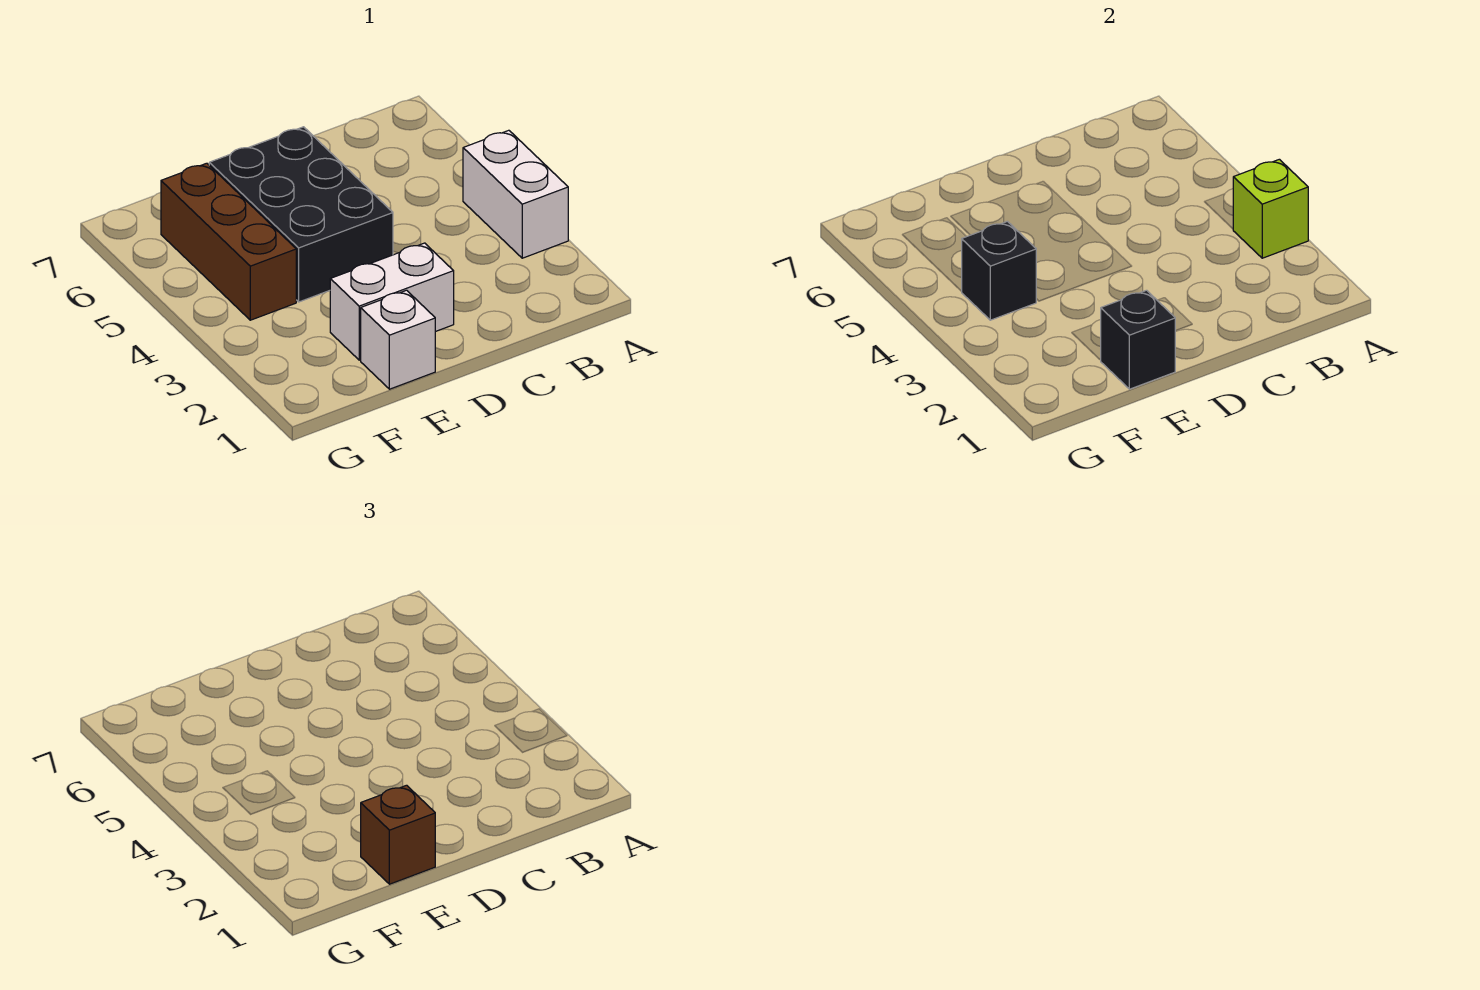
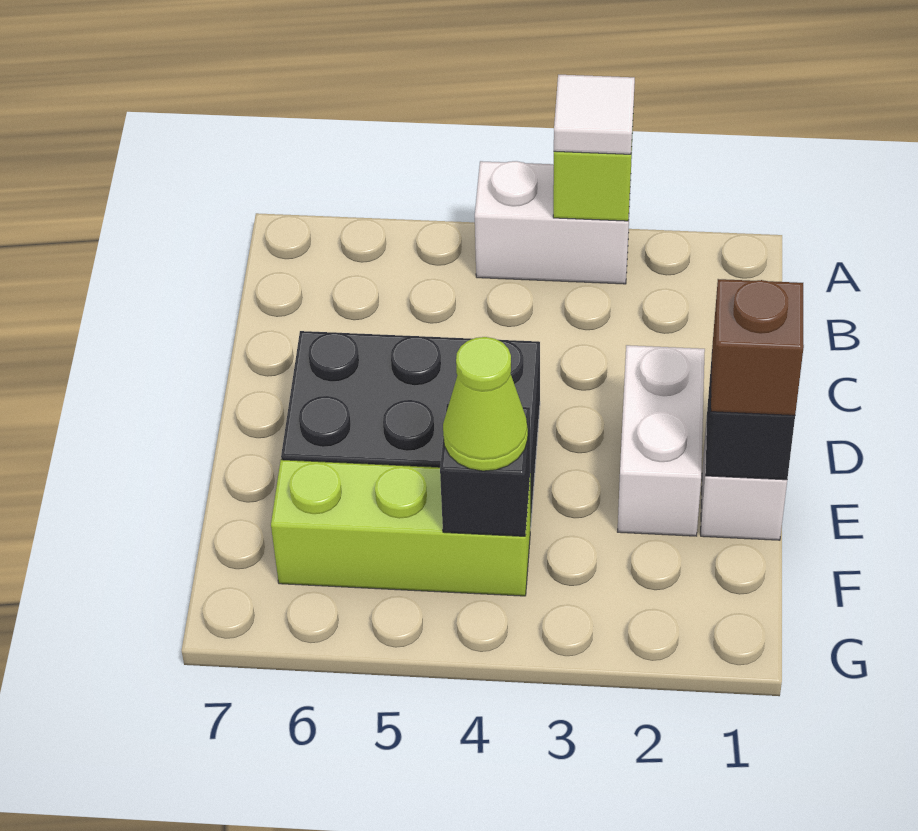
none -> white 1x1 tile [554,75,635,154]
brown 1x3 brick [161,163,296,320] -> lime 1x3 brick [271,460,530,596]
none -> lime 1x1 cone [443,337,528,471]

